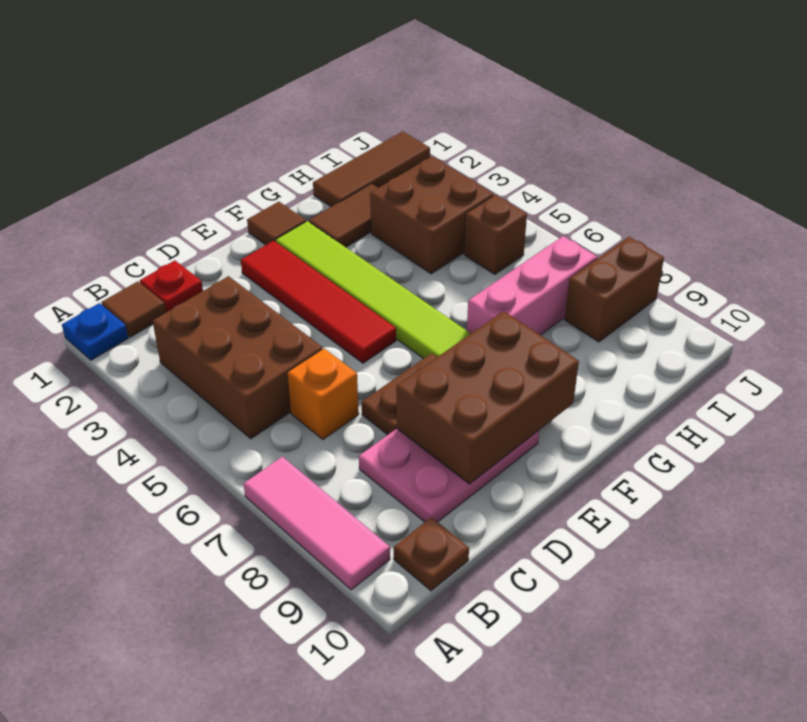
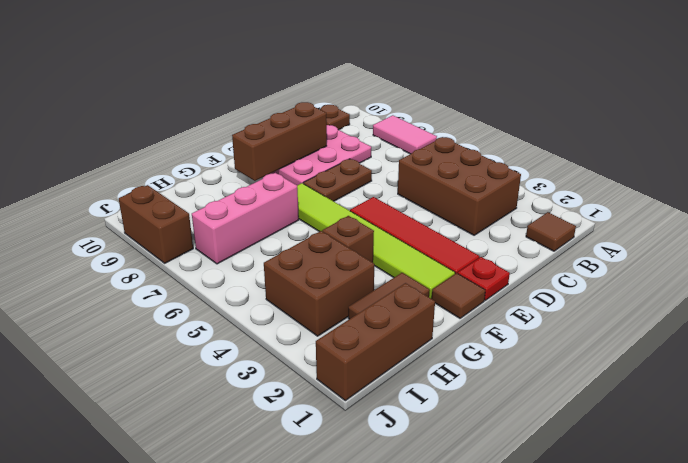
blue 1x1 plate [62,303,128,360] -> none
pink 1x3 tile [244,457,390,590] -> pink 1x2 tile [373,115,437,154]
red 1x1 plate [140,260,203,313] -> red 1x1 plate moved to [458,257,510,300]
orange 1x1 brick [288,349,359,439] -> none
brown 2x3 brick [396,311,579,484] -> brown 1x3 brick [232,102,327,181]
brown 1x3 tile [313,131,430,207] -> brown 1x3 brick [316,283,435,401]
brown 1x1 brick [464,195,527,274] -> brown 1x1 brick moved to [322,216,374,263]
brown 1x2 brick [565,237,664,342] -> brown 1x2 brick turned to [119,185,193,263]

